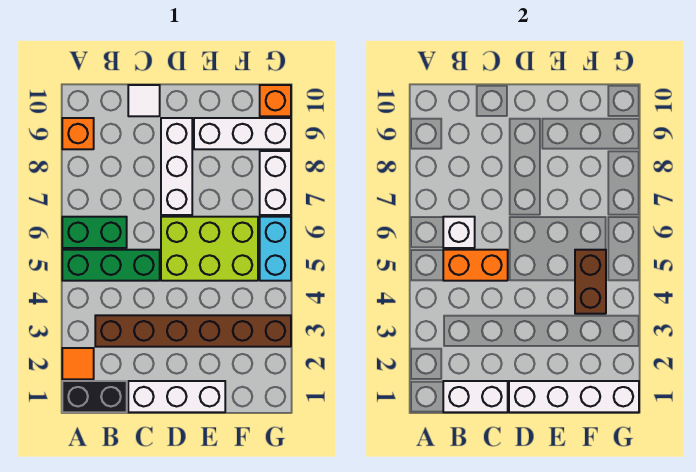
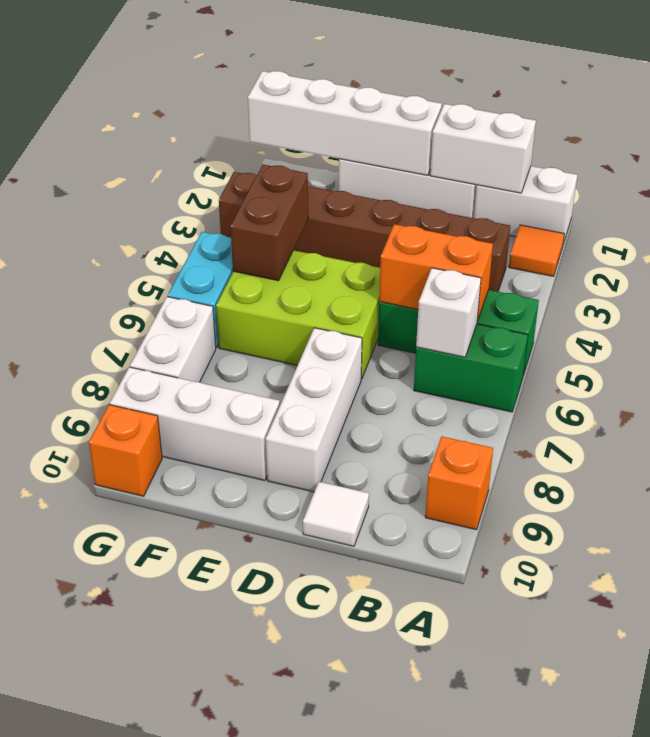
black 1x2 brick [62,381,127,412] -> white 1x2 brick [474,166,577,244]

